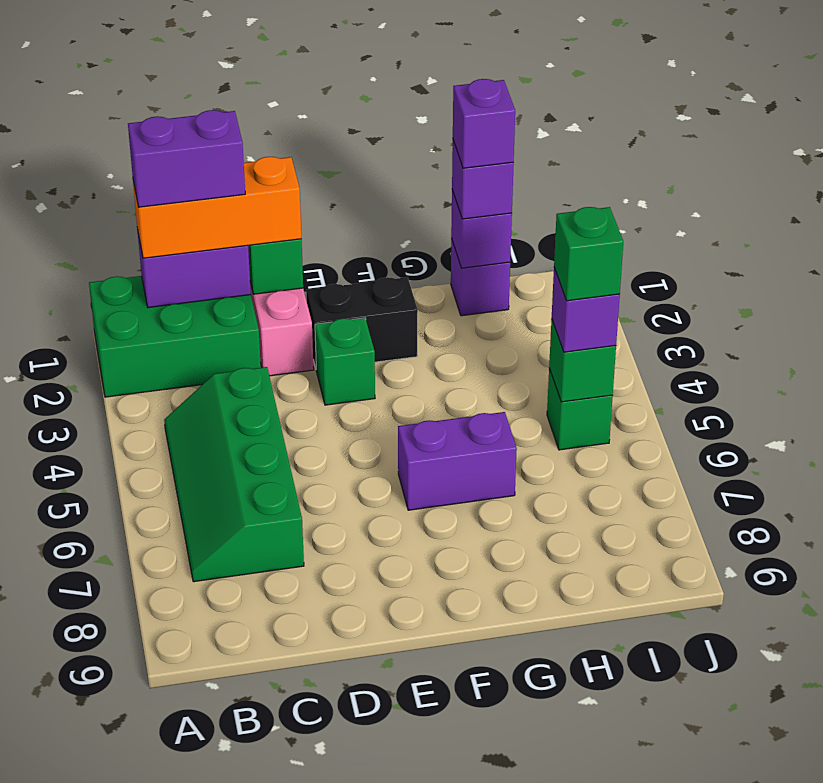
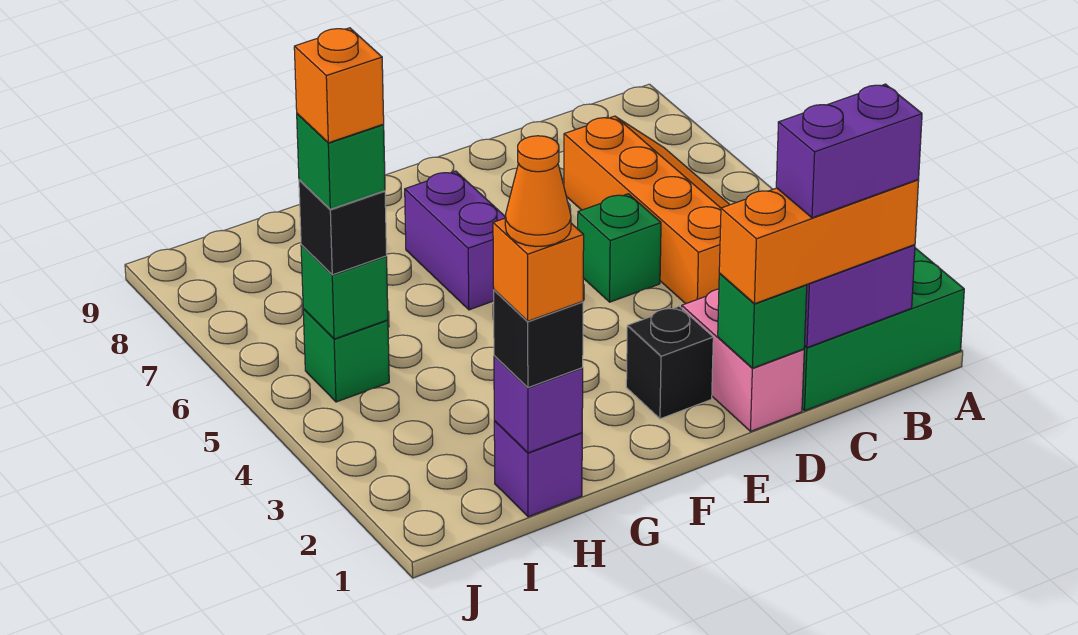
green 2x4 slope [164,367,304,582] -> orange 2x4 slope [564,116,730,304]
black 1x2 brick [306,277,418,368] -> black 1x1 brick [626,306,713,419]
green 1x1 brick [315,318,375,405] -> green 1x1 brick moved to [578,194,661,302]
purple 1x2 brick [398,412,517,510] -> purple 1x2 brick turned to [405,171,505,310]
purple 1x1 brick [452,140,514,219] -> black 1x1 brick [494,290,583,388]
purple 1x1 brick [453,79,515,168] -> orange 1x1 brick [493,218,584,321]
none -> orange 1x1 cone [505,136,571,246]
purple 1x1 brick [552,268,620,352] -> black 1x1 brick [299,180,387,275]
none -> orange 1x1 brick [294,28,384,143]

